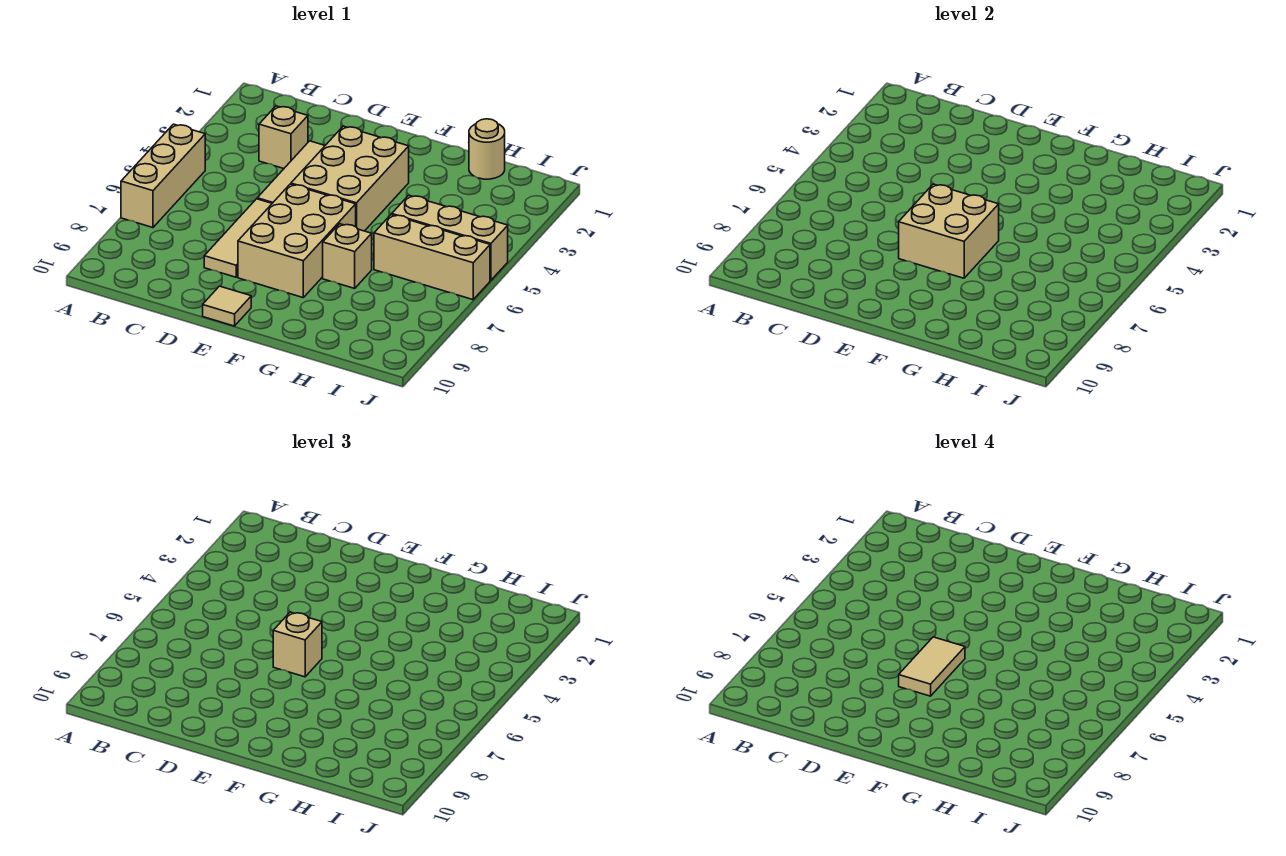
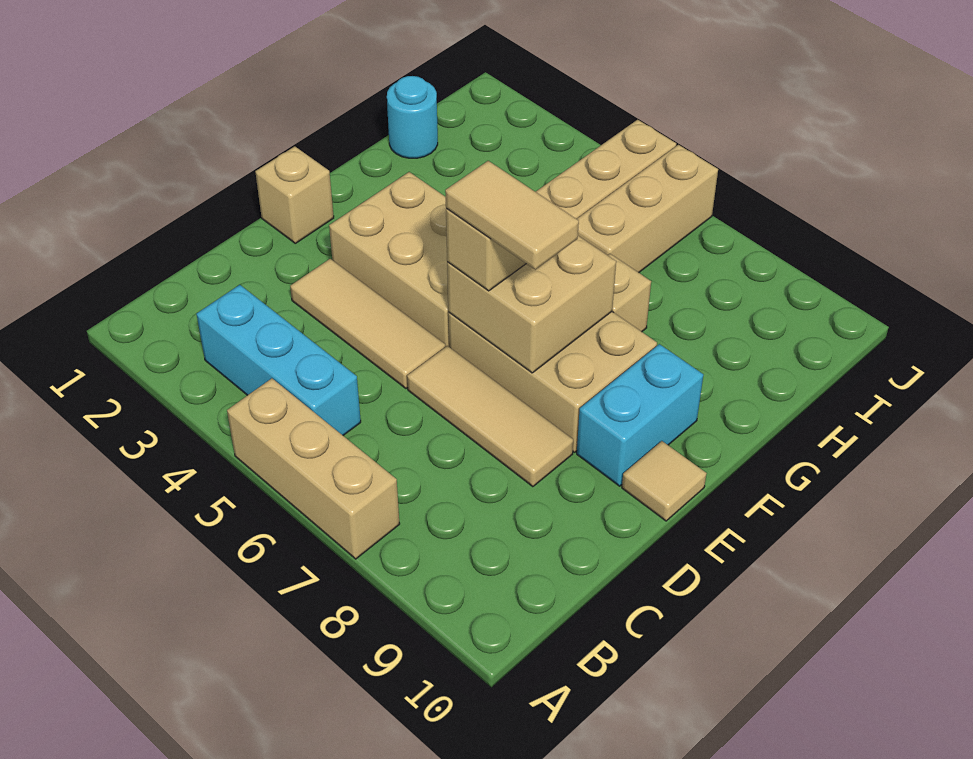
none -> cyan 1x3 brick [197,285,361,435]
tan 1x1 brick [259,106,308,169] -> tan 1x1 brick moved to [255,146,334,243]
none -> cyan 1x2 brick [577,344,703,486]
tan 1x1 round brick [469,119,505,179] -> cyan 1x1 round brick [387,76,438,158]

